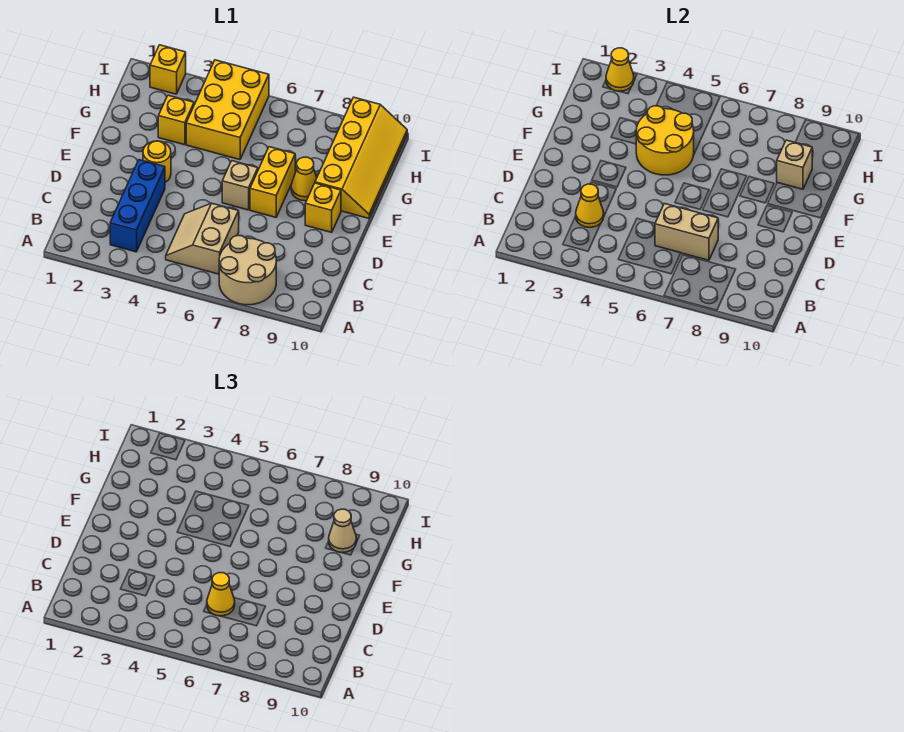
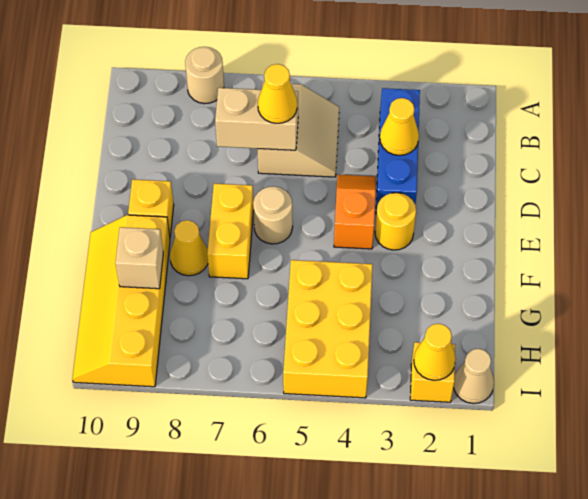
tan 2x2 round brick [219,235,276,305] -> tan 1x1 round brick [185,47,224,104]
none -> orange 1x2 slope [334,175,376,249]
tan 1x1 brick [222,161,258,210] -> tan 1x1 round brick [253,187,293,244]
yellow 2x2 round brick [636,106,694,175] -> none
yellow 1x1 brick [158,95,194,145] -> none
tan 1x1 cone [329,509,357,553] -> tan 1x1 cone moved to [454,349,494,404]

